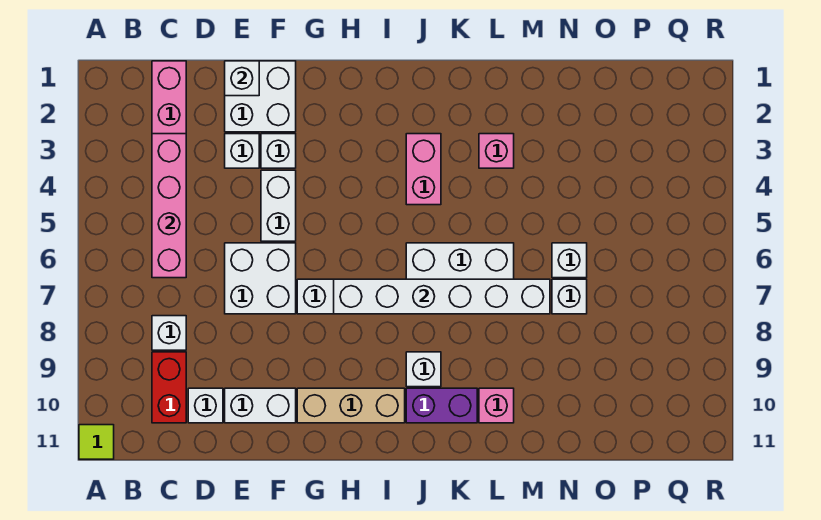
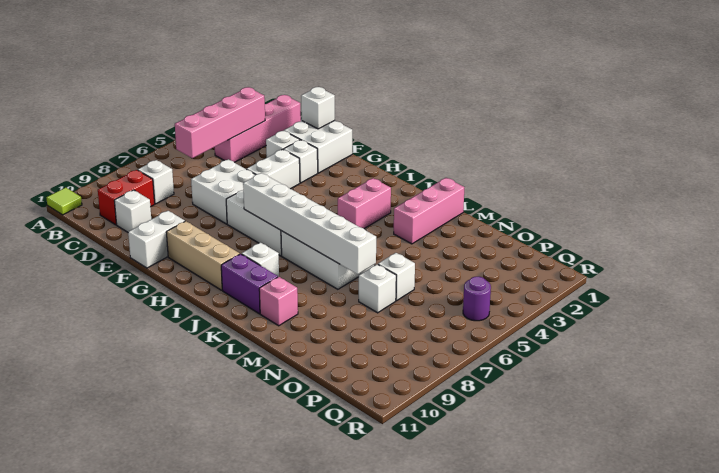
white 1x2 brick [225,388,296,423] -> white 1x2 brick turned to [128,211,185,268]
pink 1x1 brick [479,134,514,168] -> pink 1x3 brick [394,178,464,244]
none -> purple 1x1 round brick [463,277,491,321]

